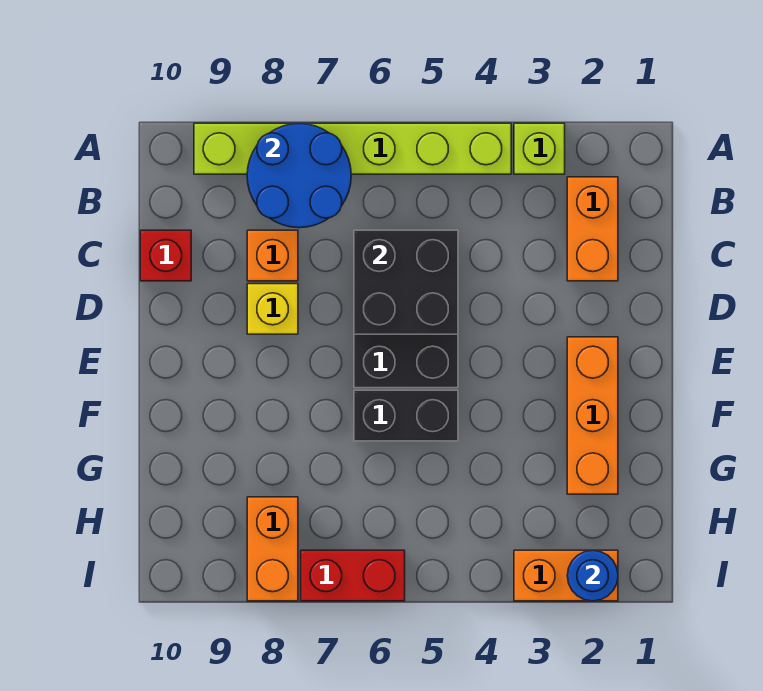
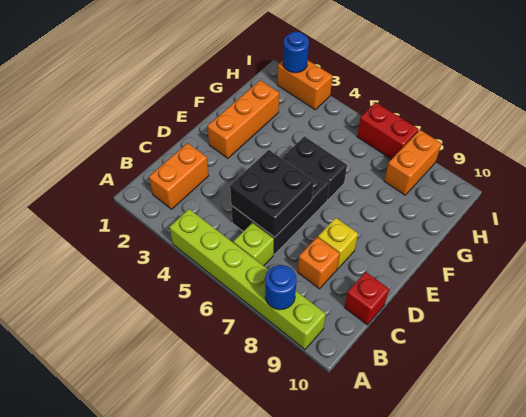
lime 1x1 brick [514,123,565,174] -> lime 1x1 brick moved to [233,223,274,266]
blue 2x2 round brick [247,123,351,228] -> blue 1x1 round brick [265,265,297,310]

